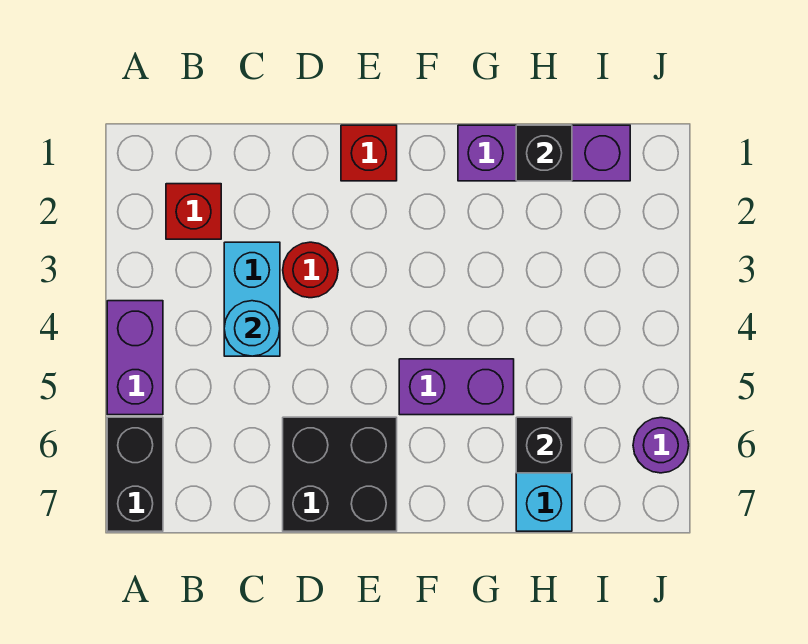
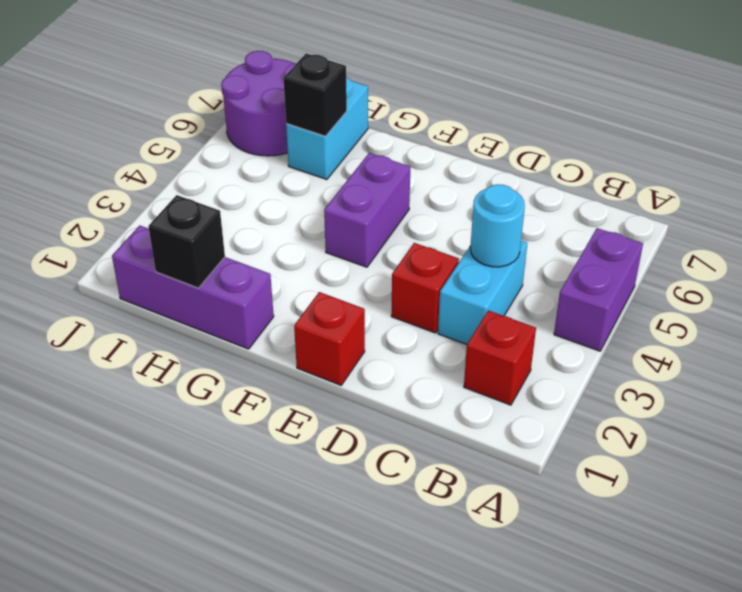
black 1x2 brick [107,417,163,531] -> none
red 1x1 round brick [283,242,338,298] -> red 1x1 brick [391,243,459,333]
black 2x2 brick [283,417,397,531] -> none
purple 1x2 brick [399,359,514,415] -> purple 1x2 brick turned to [324,153,410,267]
purple 1x1 round brick [633,418,689,473] -> purple 2x2 round brick [221,51,297,156]

